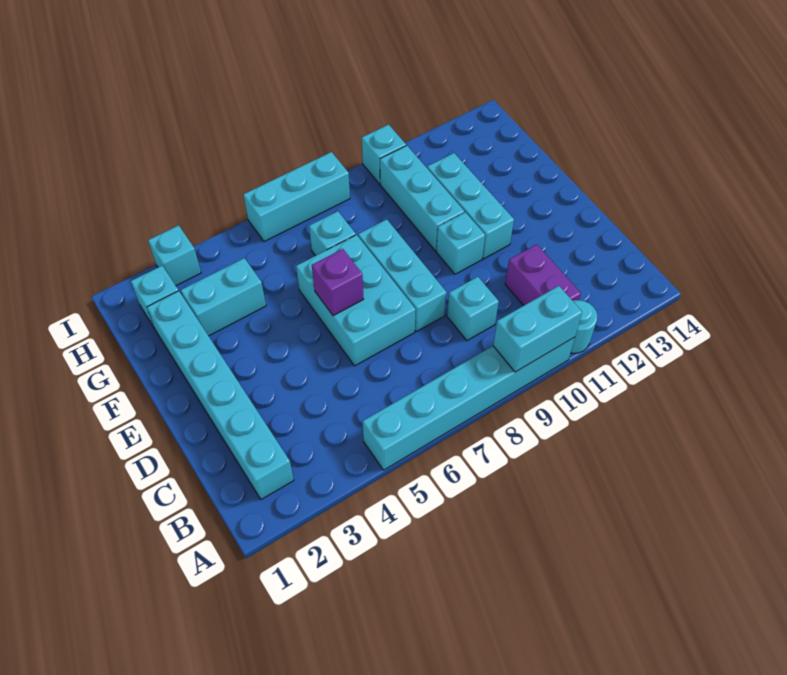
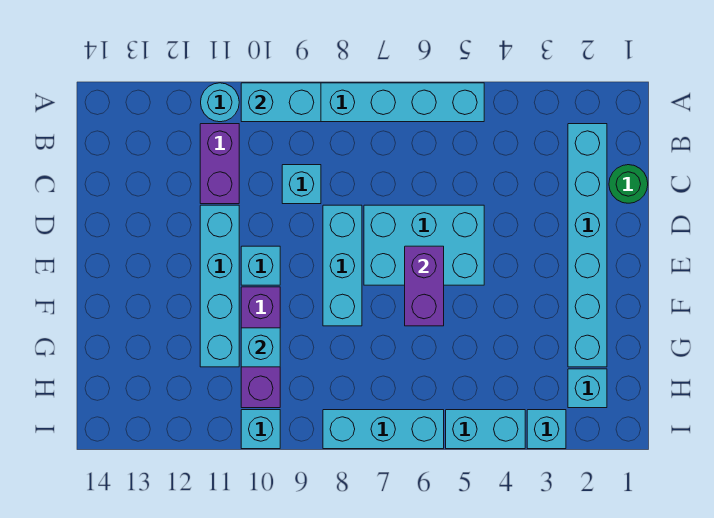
none -> green 1x1 round brick [609,165,648,203]
cyan 2x3 brick [296,235,416,366] -> cyan 2x3 brick turned to [364,205,484,285]
purple 1x1 brick [312,249,364,316] -> purple 1x2 brick [405,246,444,326]
cyan 1x3 brick [427,153,514,259] -> cyan 1x4 brick [200,205,239,367]
cyan 1x3 brick [380,146,464,251] -> purple 1x3 brick [241,287,280,408]
cyan 1x2 brick [181,258,266,336] -> cyan 1x2 brick moved to [446,410,525,449]
cyan 1x1 brick [309,211,356,256] -> cyan 1x1 brick moved to [241,328,280,367]

